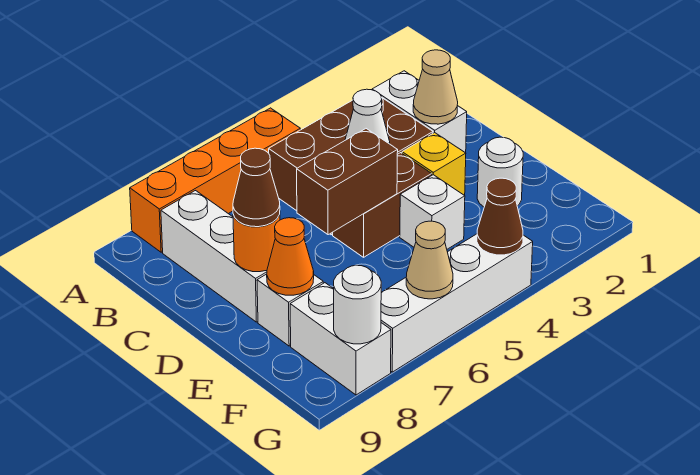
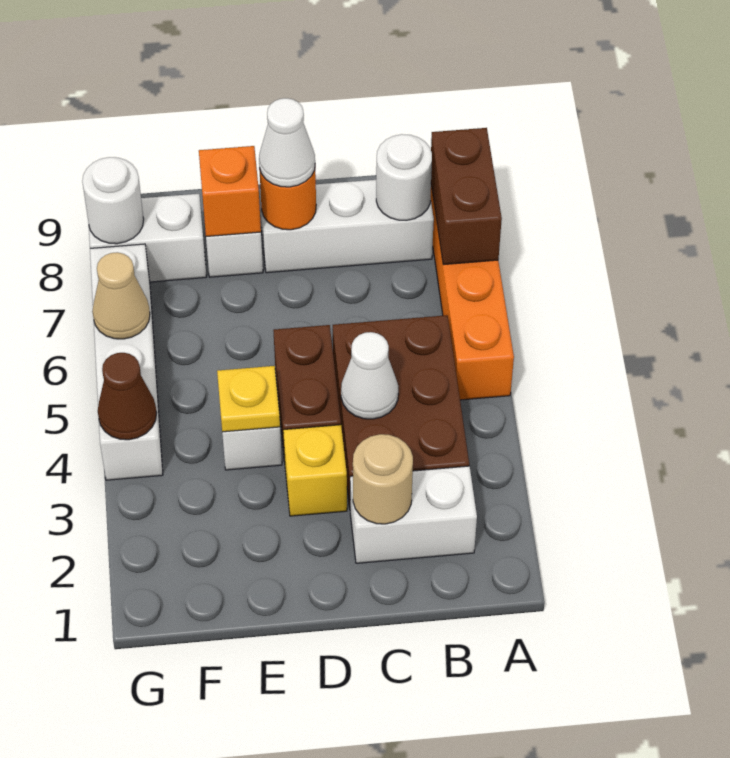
tan 1x1 cone [413,50,458,124] -> tan 1x1 round brick [353,434,413,524]
brown 1x2 brick [297,129,398,235] -> brown 1x2 brick moved to [431,128,502,265]
brown 1x1 cone [233,148,280,227] -> white 1x1 cone [259,98,315,187]
white 1x1 round brick [477,137,523,207] -> white 1x1 round brick moved to [376,134,432,220]
none -> yellow 1x1 plate [217,366,280,432]
orange 1x1 cone [267,218,314,295] -> orange 1x1 brick [199,146,261,236]

